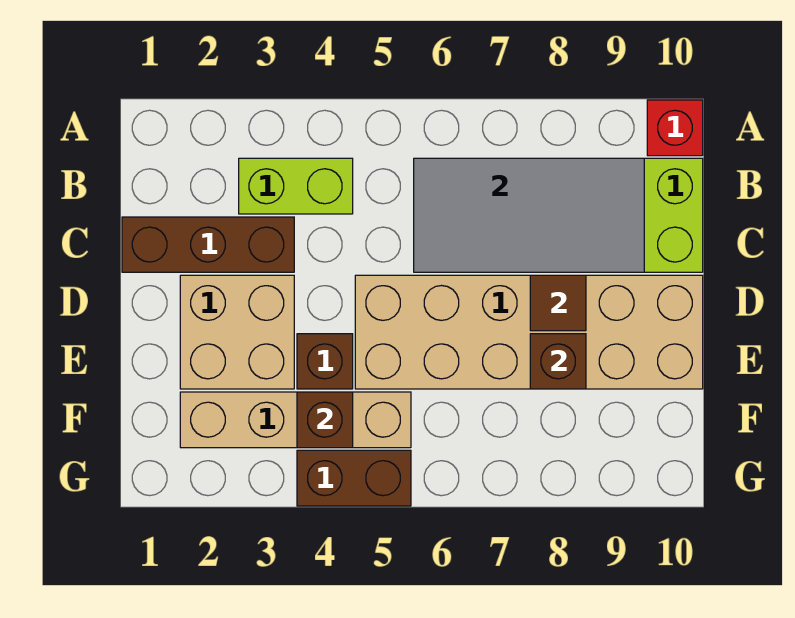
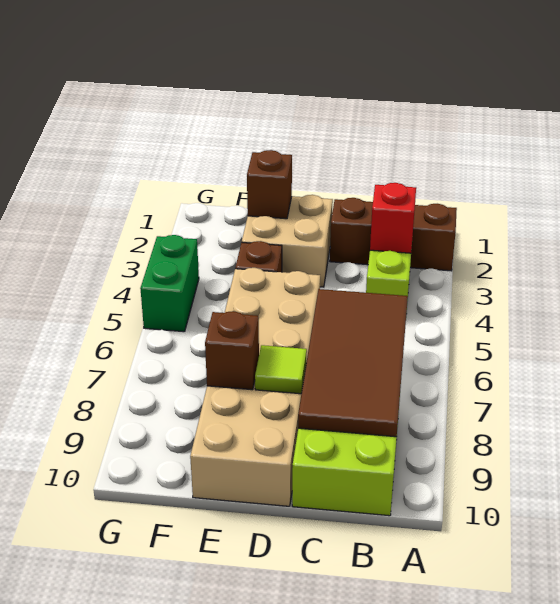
red 1x1 brick [647,100,703,156] -> red 1x1 brick moved to [370,183,416,253]
grey 2x4 tile [414,158,644,272] -> brown 2x4 tile [298,289,408,437]
brown 1x3 brick [122,217,294,272] -> brown 1x3 brick turned to [330,198,457,271]
brown 1x1 tile [530,275,586,331] -> lime 1x1 tile [255,345,307,394]
tan 1x4 brick [180,392,411,448] -> none
brown 1x1 brick [297,392,353,448] -> brown 1x1 brick moved to [247,150,292,219]
brown 1x2 brick [297,450,411,506] -> green 1x2 brick [140,235,199,332]

